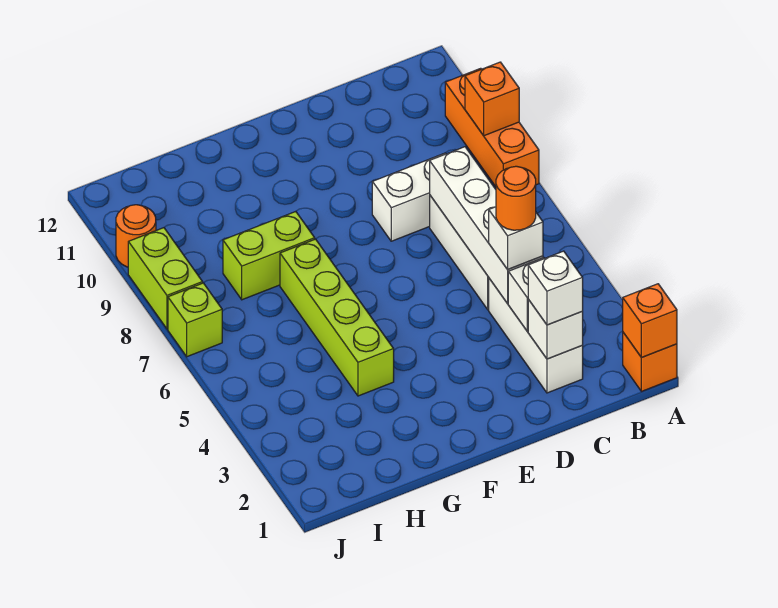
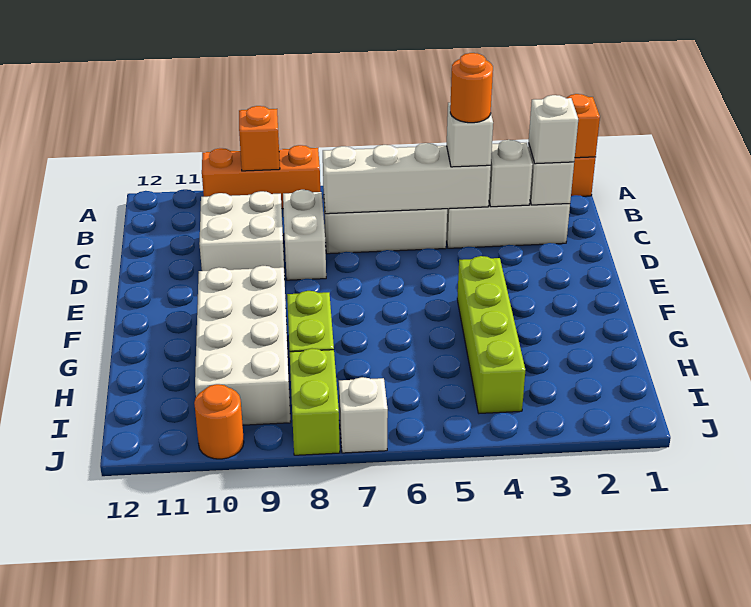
none -> white 2x2 brick [199,191,285,280]
none -> white 2x4 brick [195,266,291,425]
lime 1x4 brick [280,239,394,396] -> lime 1x4 brick turned to [457,256,525,413]
lime 1x1 brick [168,283,222,357] -> white 1x1 brick [339,377,388,453]
lime 1x2 brick [128,228,203,329] -> lime 1x2 brick turned to [290,349,340,455]

